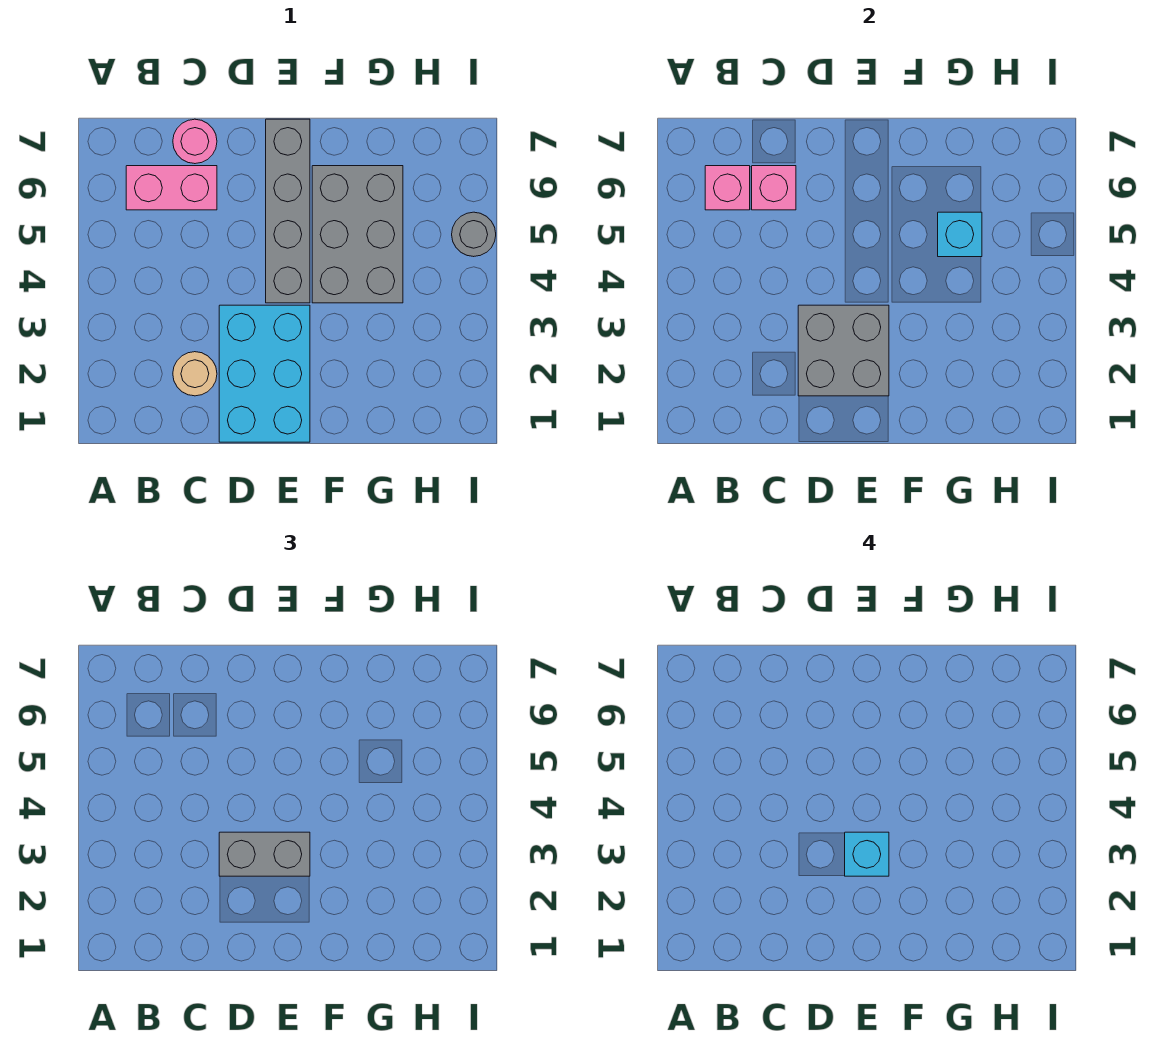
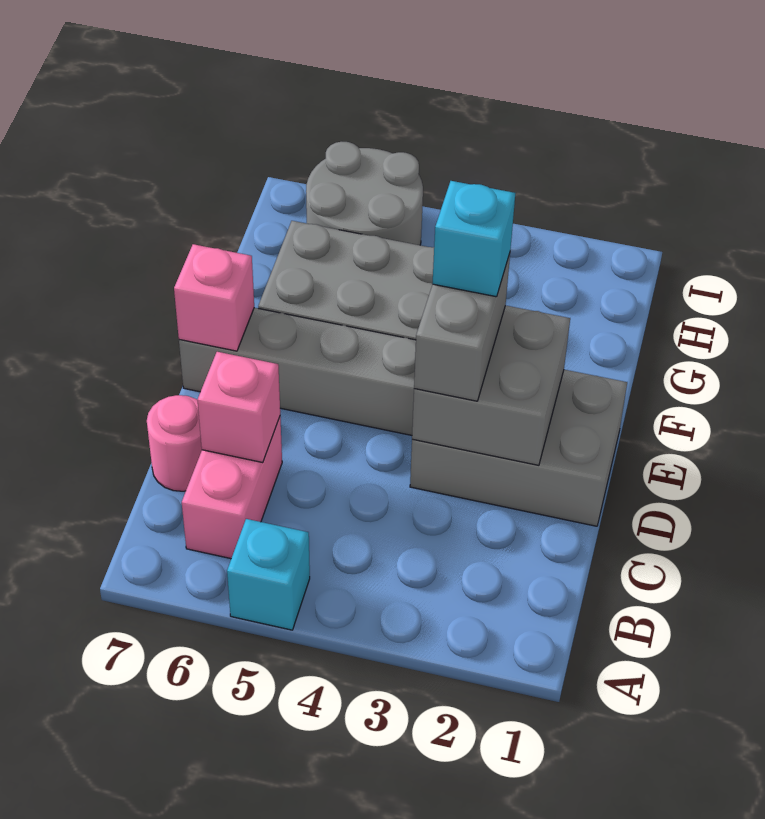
pink 1x1 brick [705,166,750,210] -> pink 1x1 brick moved to [174,244,254,351]
tan 1x1 round brick [173,352,217,396] -> none
cyan 2x3 brick [219,305,310,442] -> grey 2x3 brick [410,370,627,526]
cyan 1x1 brick [938,212,982,257] -> cyan 1x1 brick moved to [227,519,310,630]
grey 1x1 round brick [452,212,496,257] -> grey 2x2 round brick [306,142,423,245]

